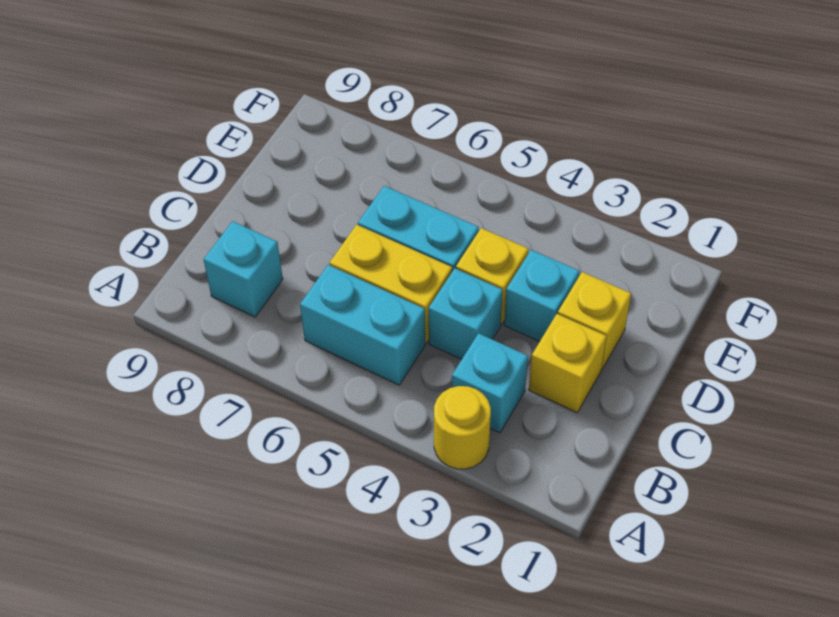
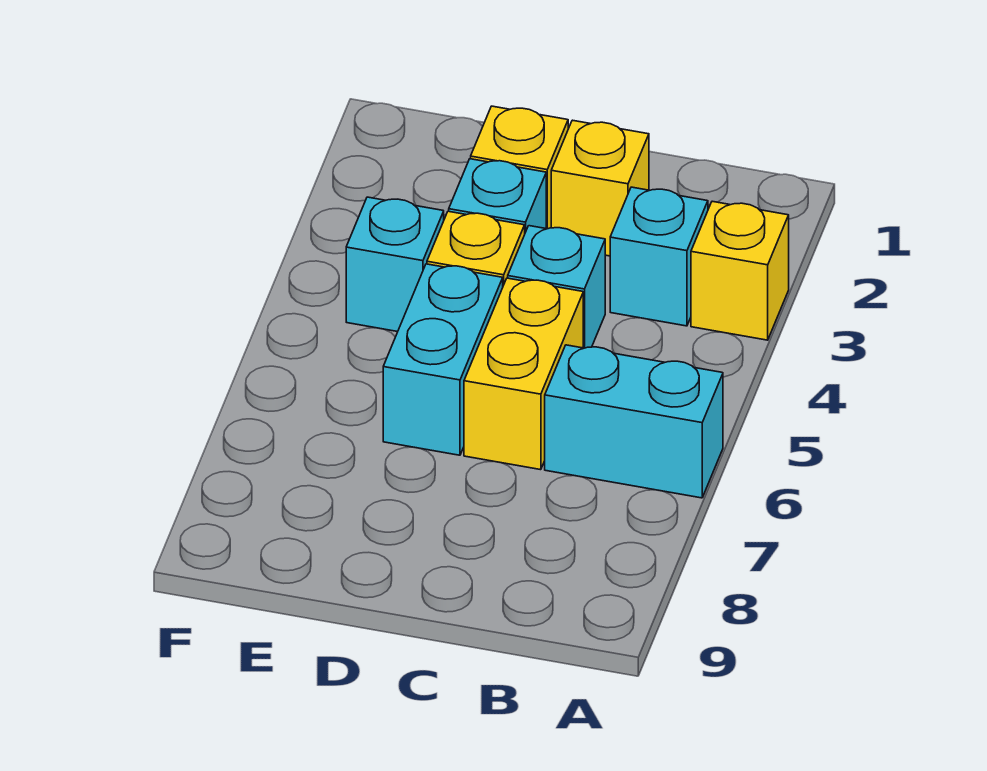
yellow 1x1 round brick [434,386,491,469] -> yellow 1x1 brick [691,201,789,340]
cyan 1x2 brick [300,265,425,385] -> cyan 1x2 brick turned to [545,345,723,498]
cyan 1x1 brick [204,221,283,317] -> cyan 1x1 brick moved to [346,197,444,332]

